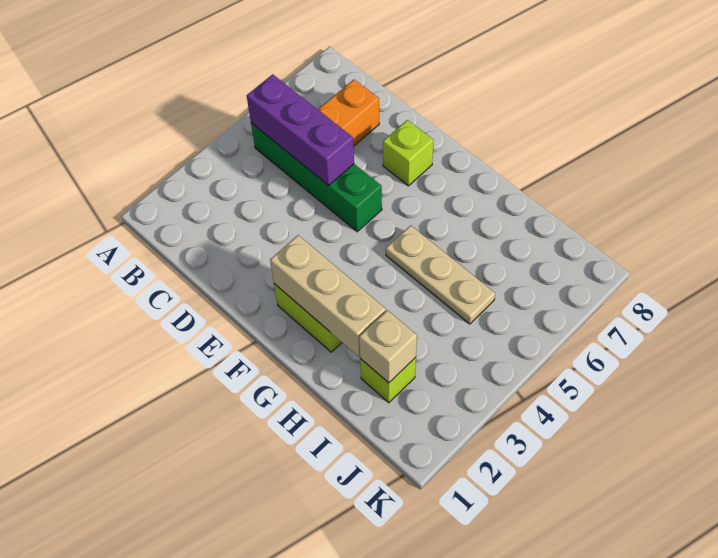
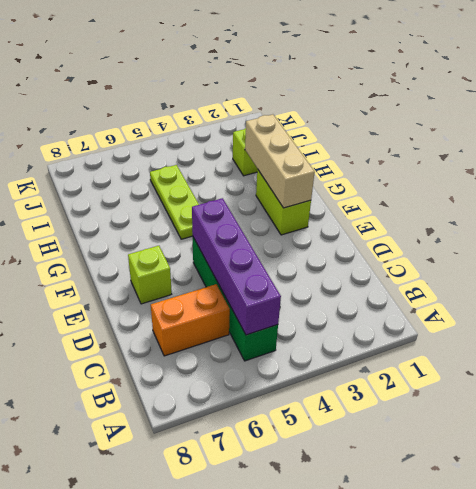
purple 1x3 brick [247,74,354,185] -> purple 1x4 brick [192,198,281,335]
tan 1x3 plate [386,225,495,324] -> lime 1x3 plate [150,165,199,239]
tan 1x1 brick [359,310,417,383] -> none

